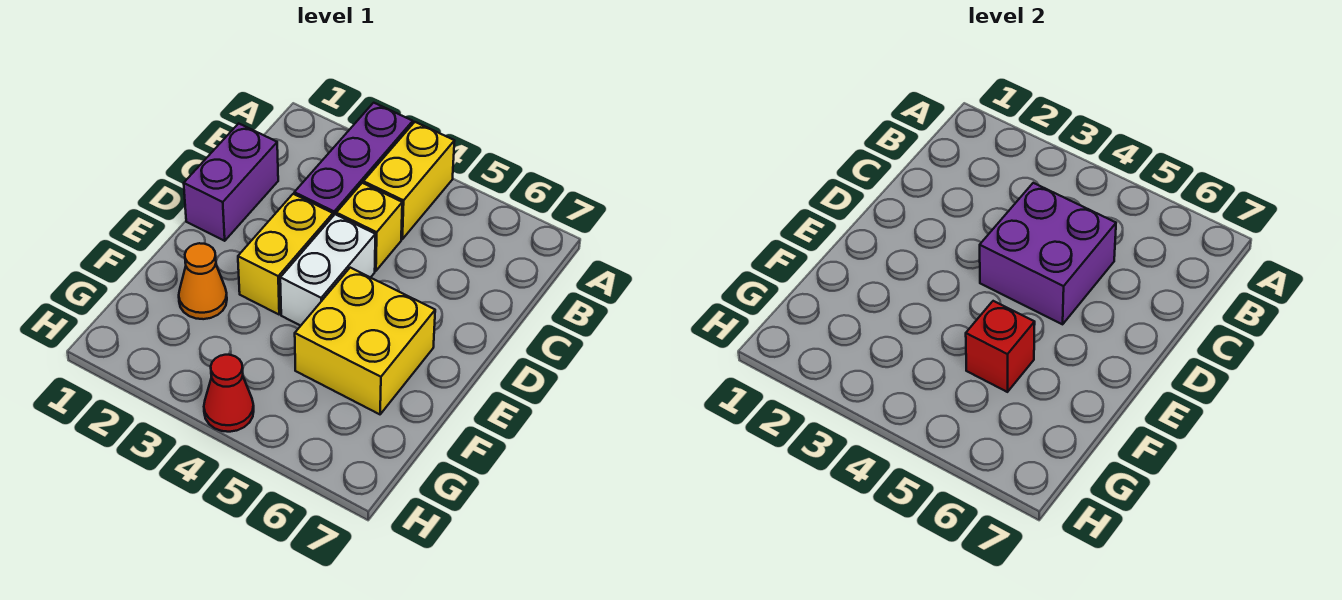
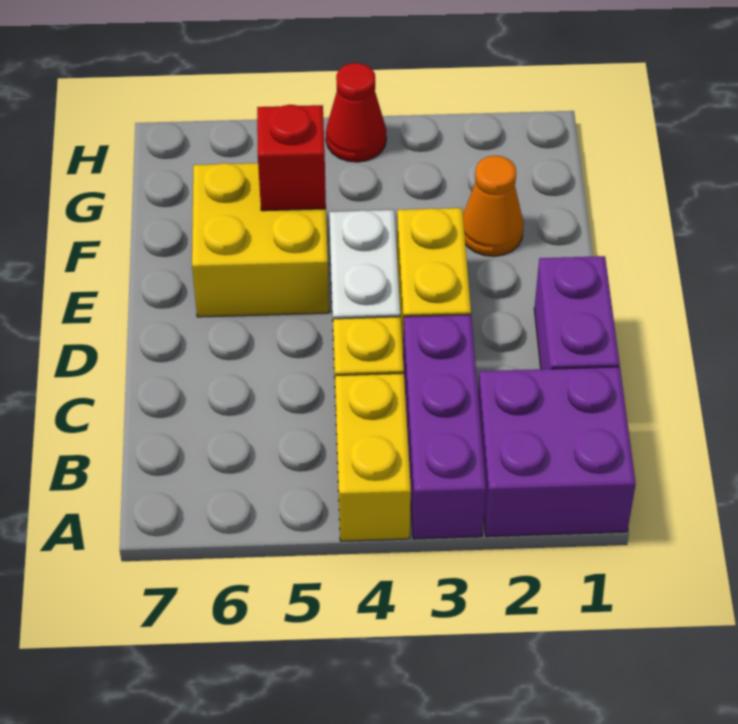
purple 2x2 brick [980,183,1116,324] -> purple 2x2 brick moved to [478,367,636,537]

